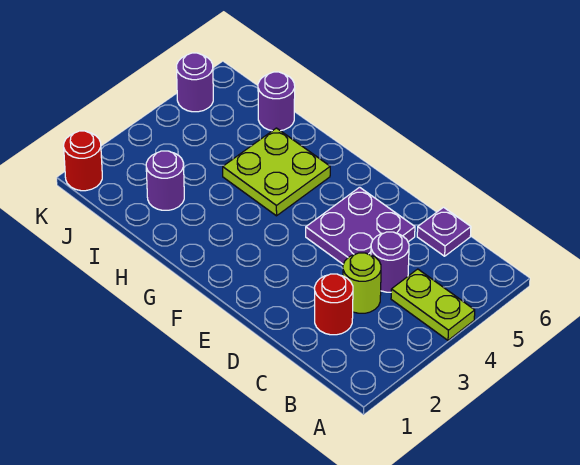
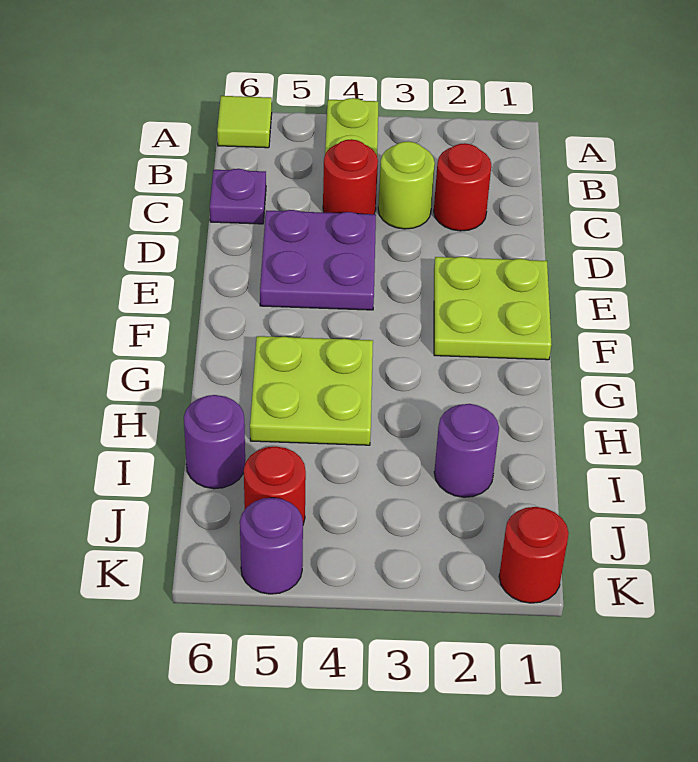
none -> lime 1x1 tile [217,96,272,148]
purple 1x1 round brick [371,232,409,292] -> red 1x1 round brick [323,139,378,214]
none -> lime 2x2 plate [434,257,551,360]
none -> red 1x1 round brick [244,446,306,524]

